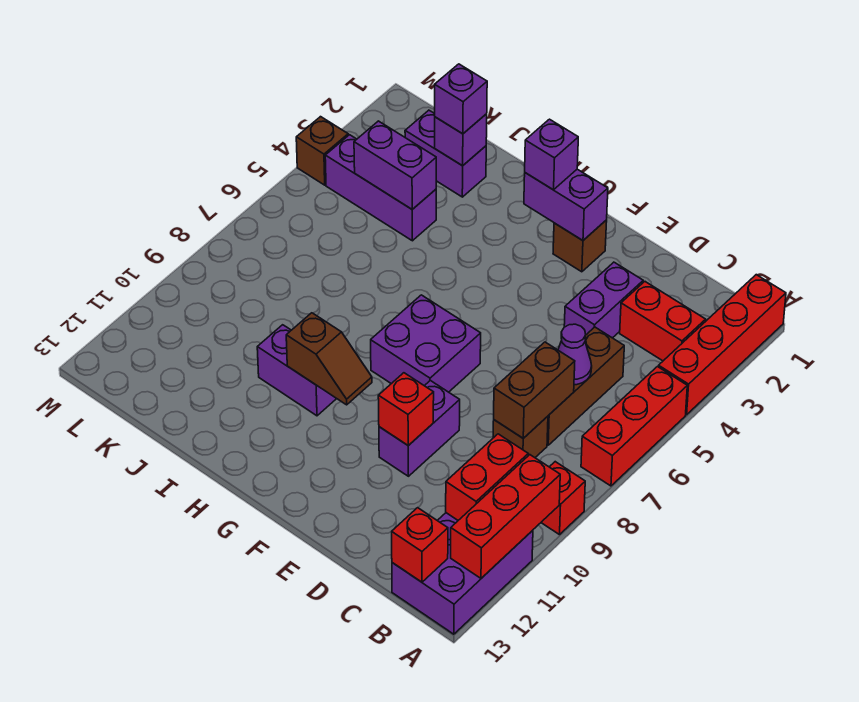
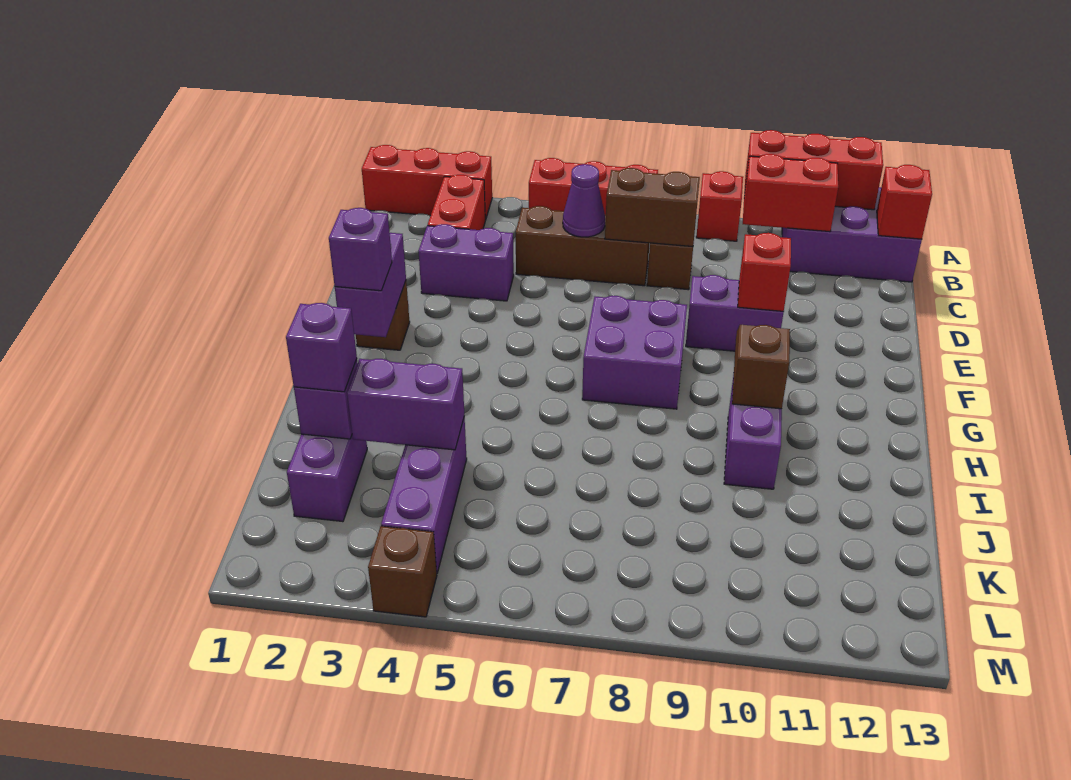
red 1x4 brick [658,275,786,415] -> red 1x3 brick [362,145,492,220]
purple 1x2 brick [354,121,436,209] -> purple 1x2 brick turned to [347,359,464,450]

